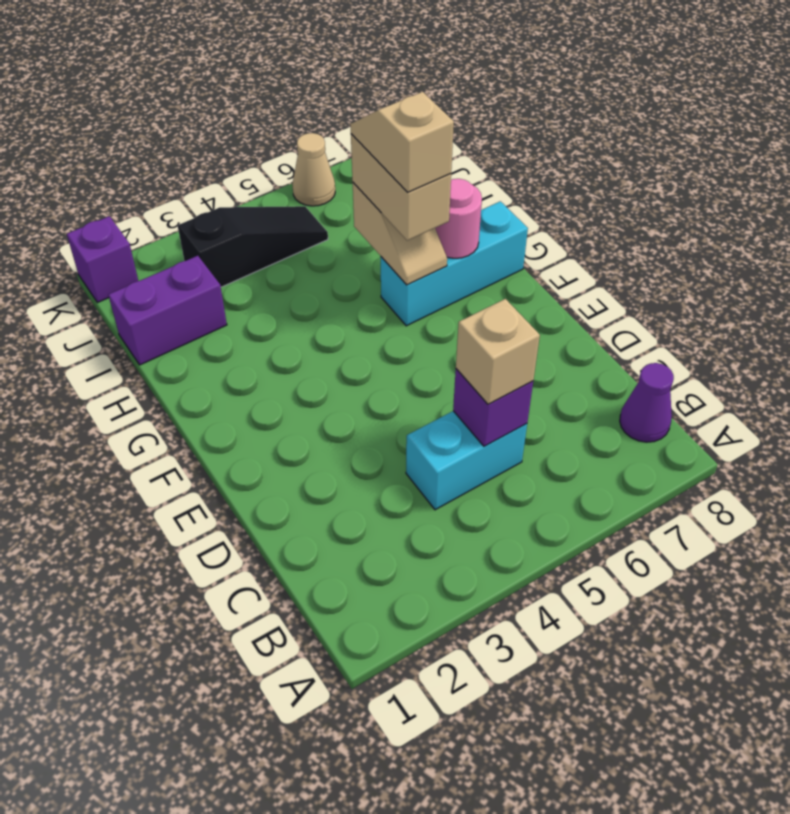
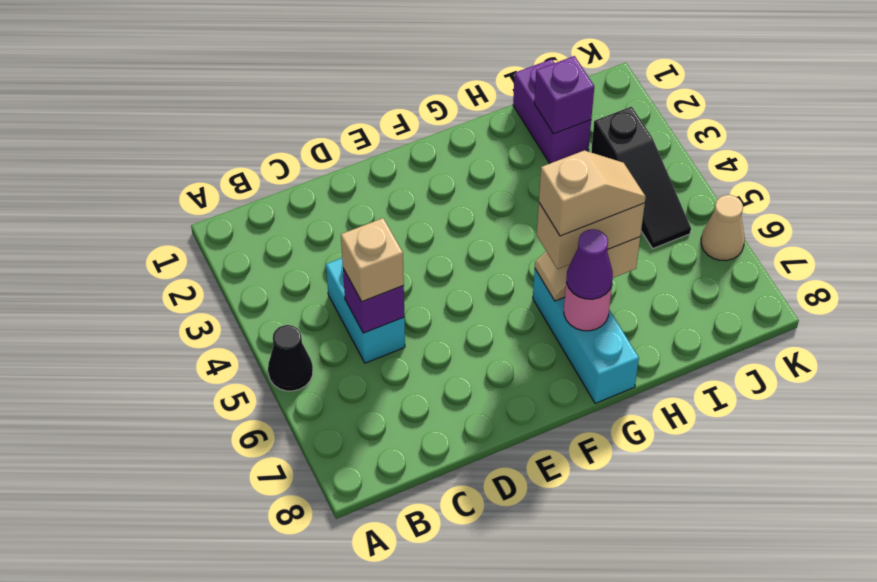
none -> black 1x1 cone [268,325,313,391]
purple 1x1 cone [620,363,674,442] -> purple 1x1 cone moved to [567,229,613,299]
purple 1x1 brick [67,216,138,303] -> purple 1x1 brick moved to [534,56,594,134]

